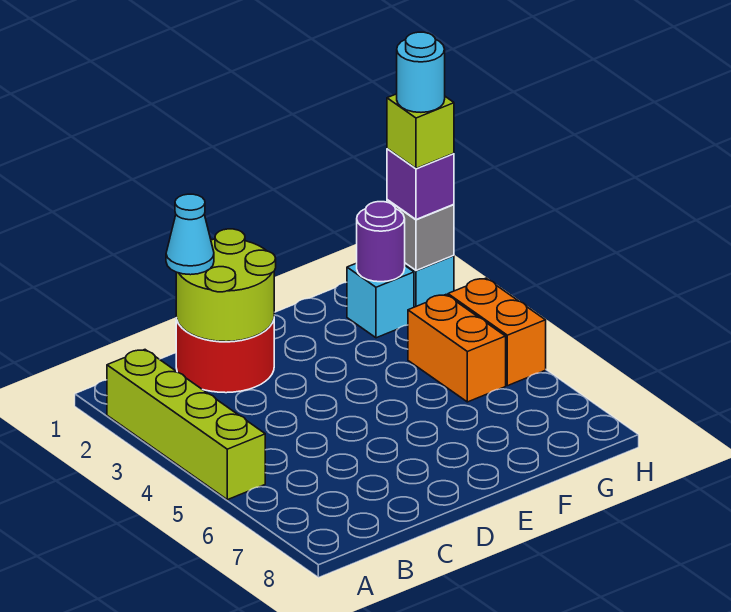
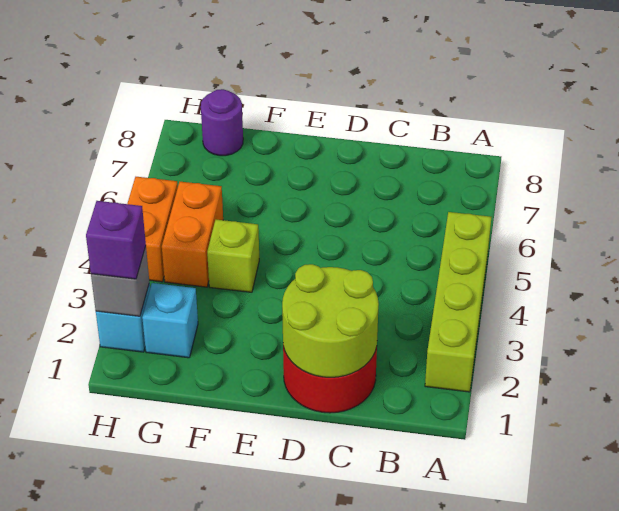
cyan 1x1 cone [166,194,214,275] -> none
purple 1x1 round brick [357,202,405,282] -> purple 1x1 round brick moved to [201,89,243,156]
lime 1x1 brick [387,94,454,168] -> lime 1x1 brick moved to [207,220,259,292]
cyan 1x1 round brick [397,32,445,112] -> none

